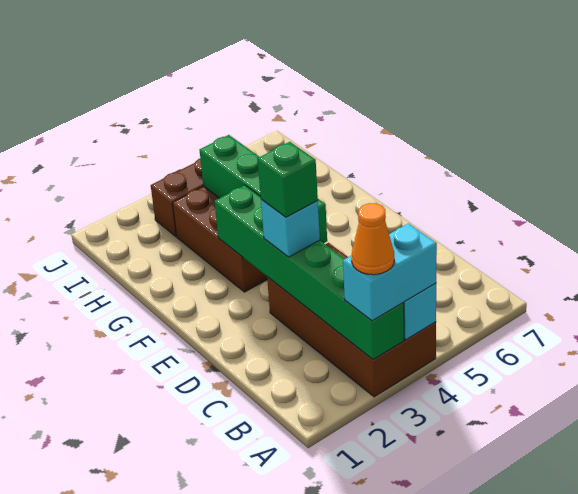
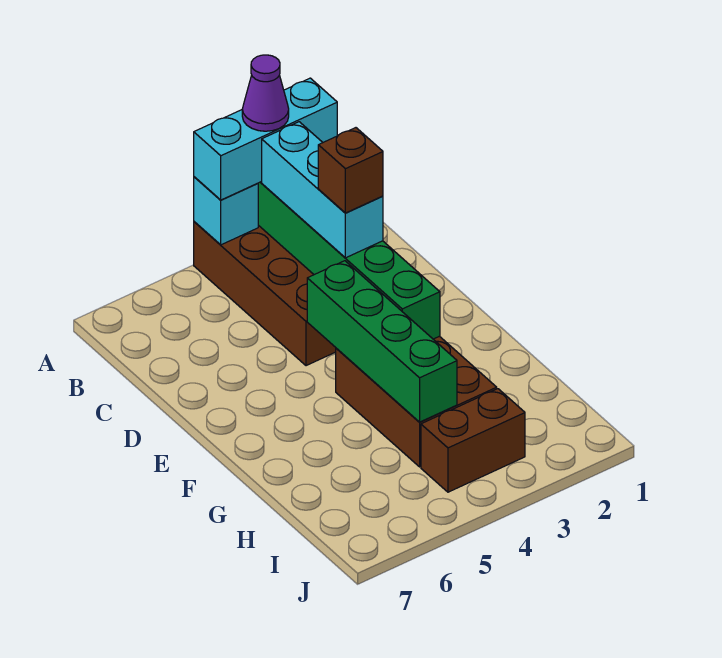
cyan 1x2 brick [343,223,437,321] -> cyan 1x3 brick [194,78,337,200]
orange 1x1 cone [352,203,394,275] -> purple 1x1 cone [242,55,289,131]
cyan 1x1 brick [261,199,320,257] -> cyan 1x3 brick [262,122,383,258]
green 1x1 brick [258,142,318,217] -> brown 1x1 brick [318,128,383,213]

